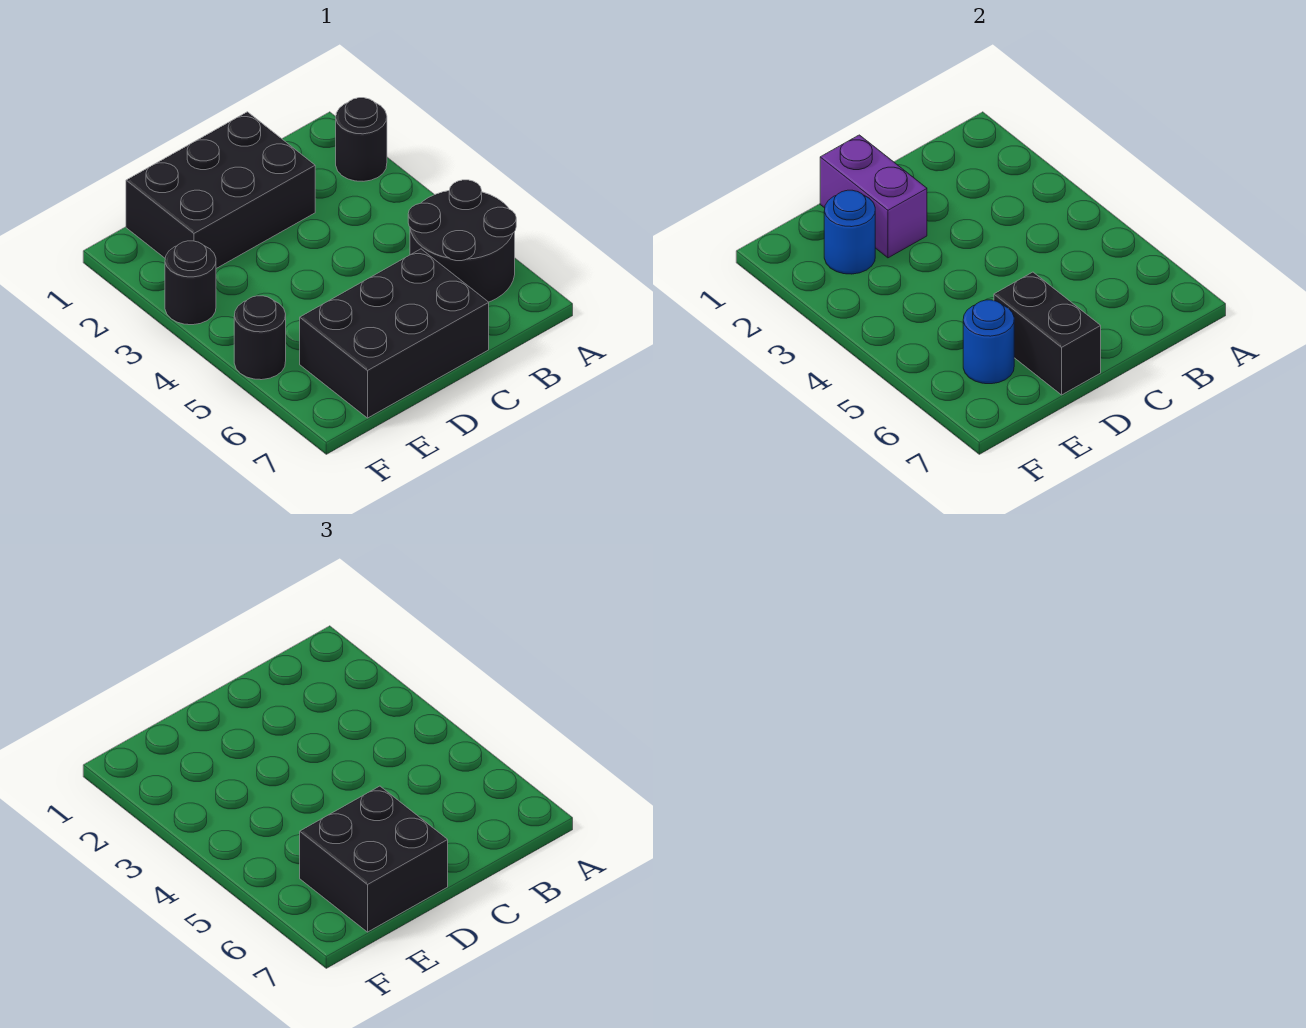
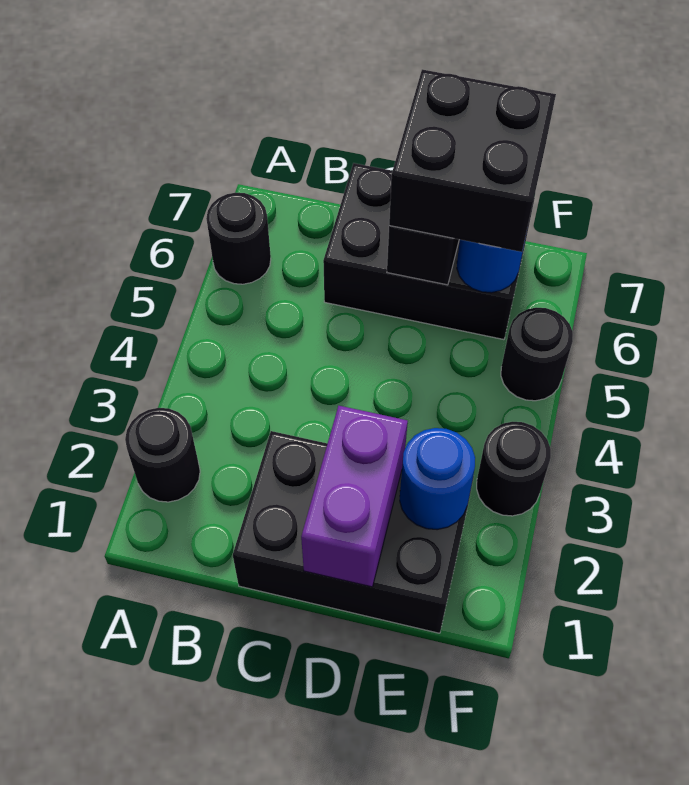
black 2x2 round brick [408,180,516,302] -> black 1x1 round brick [206,193,271,284]

